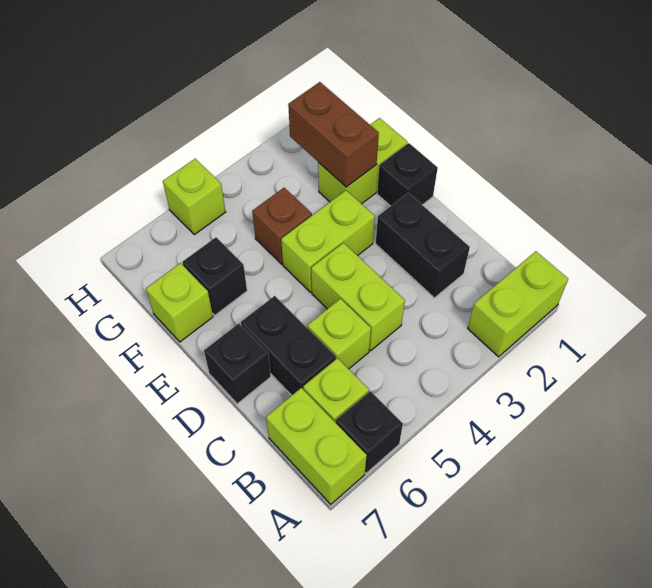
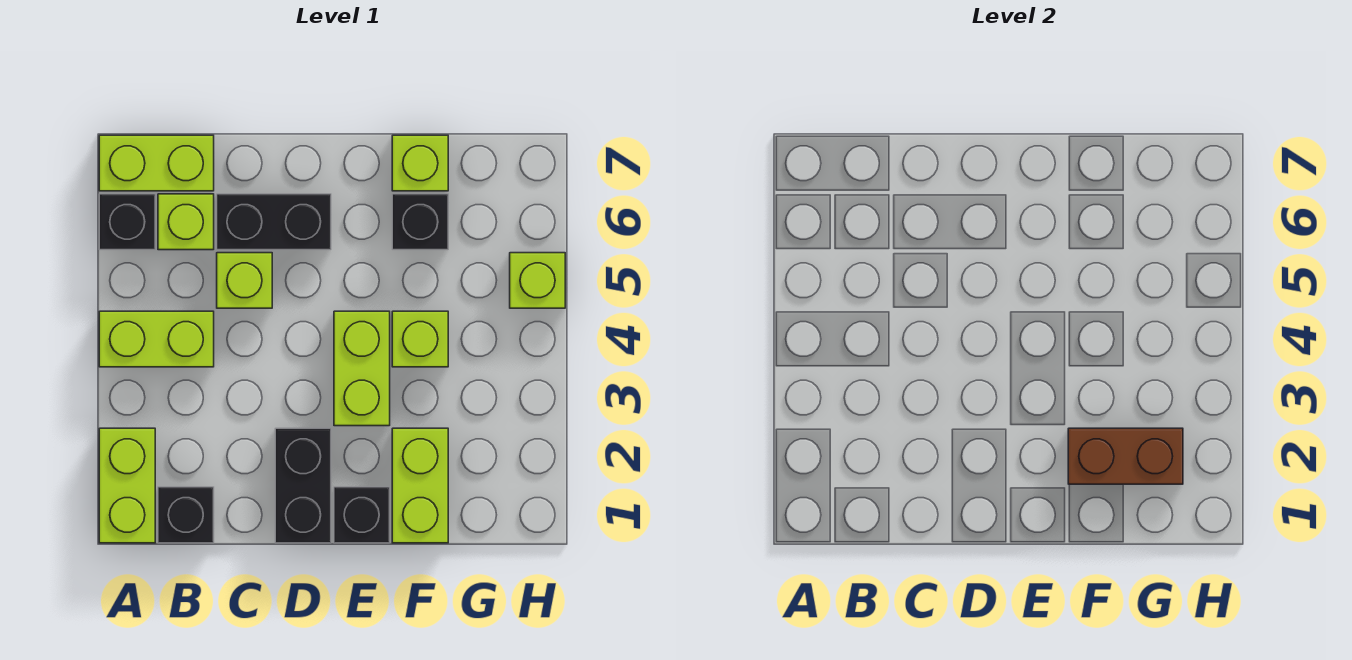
black 1x2 brick [376,193,470,298] -> black 1x2 brick turned to [275,428,331,543]
lime 1x2 brick [311,243,405,351] -> lime 1x2 brick moved to [99,311,214,367]
black 1x1 brick [204,324,271,404] -> black 1x1 brick moved to [158,487,214,543]
brown 1x1 brick [252,188,312,264] -> lime 1x1 brick [392,311,448,367]

